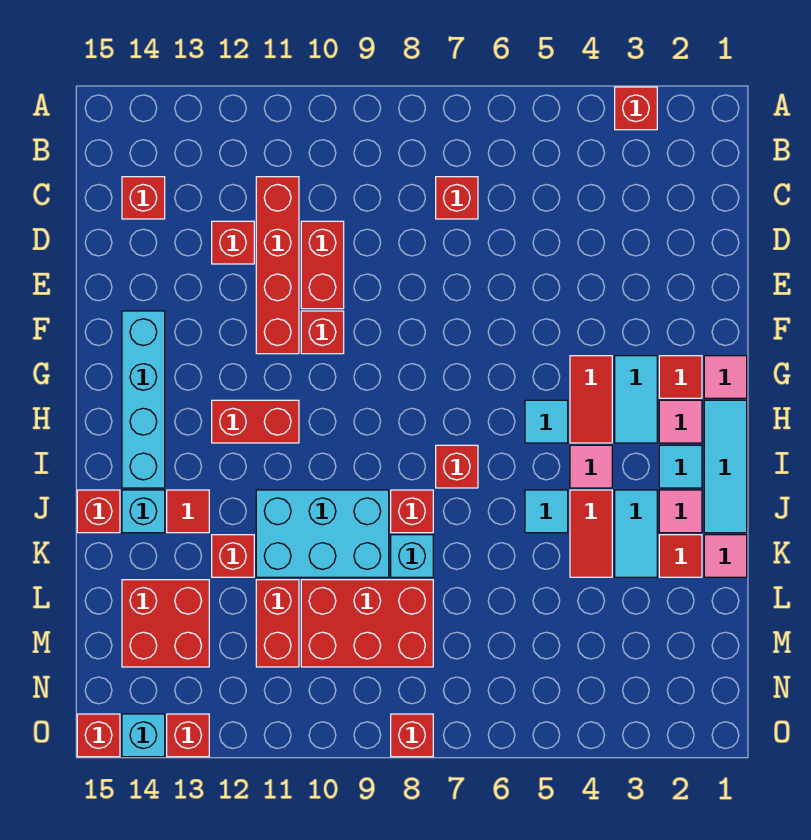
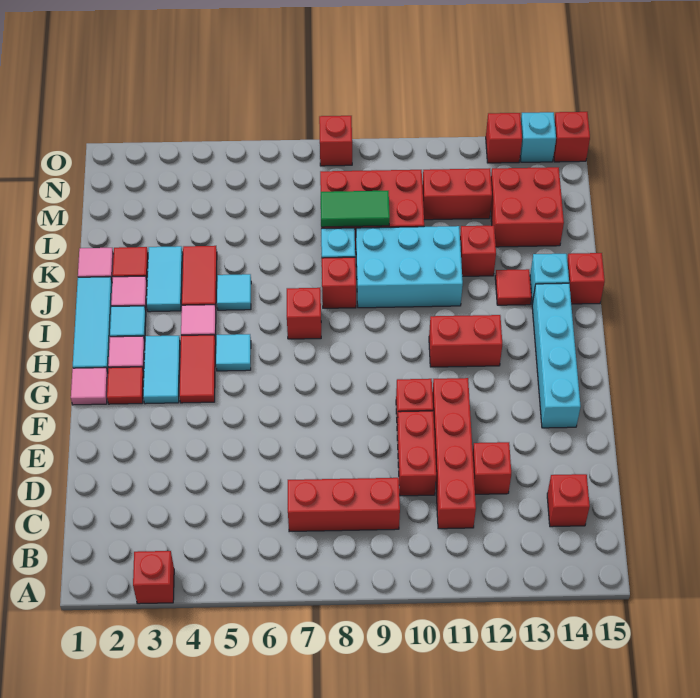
red 1x1 brick [436,177,478,219] -> red 1x3 brick [288,478,400,532]
none -> green 1x2 tile [321,191,390,227]
red 1x2 brick [256,580,299,667] -> red 1x2 brick turned to [422,168,492,220]

